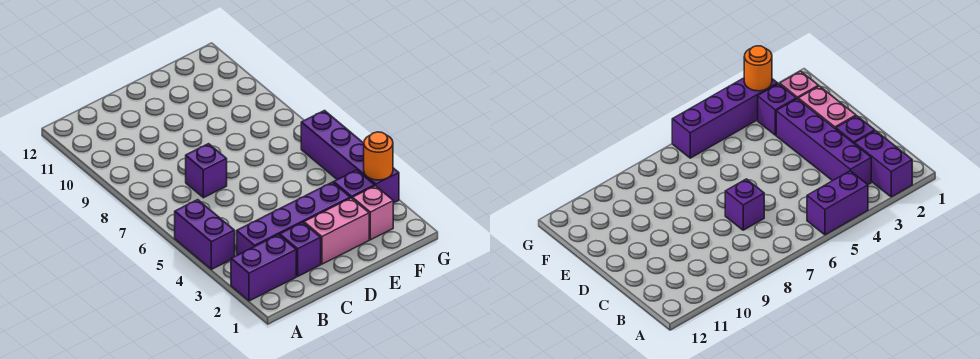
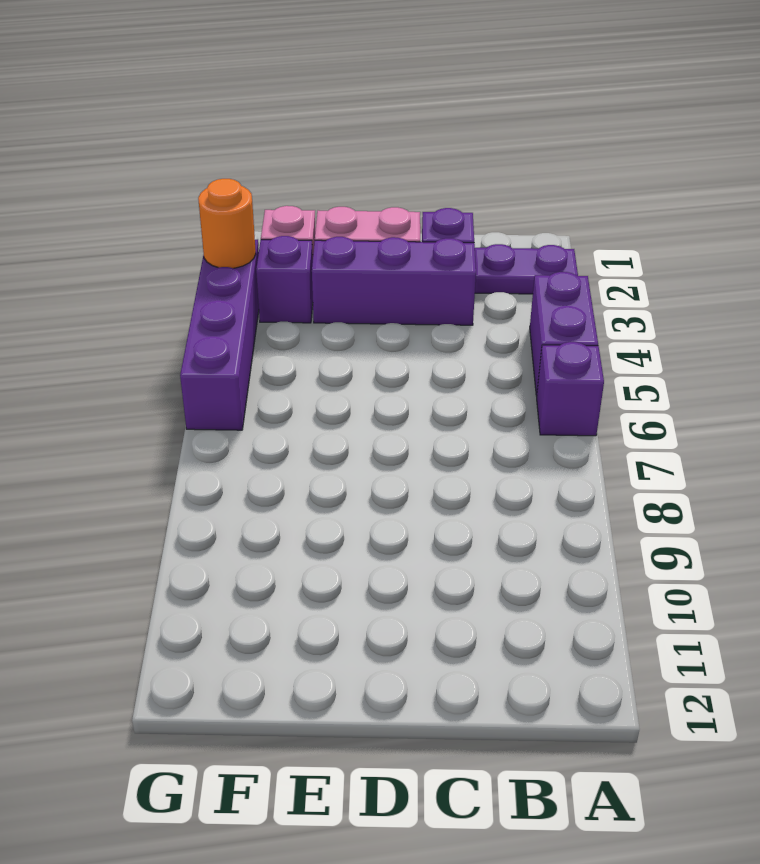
purple 1x2 brick [231,235,296,301] -> purple 1x2 plate [475,244,578,294]
purple 1x4 brick [237,182,350,255] -> purple 1x3 brick [312,237,476,325]
purple 1x1 brick [186,144,227,198] -> purple 1x1 brick moved to [537,342,604,436]

